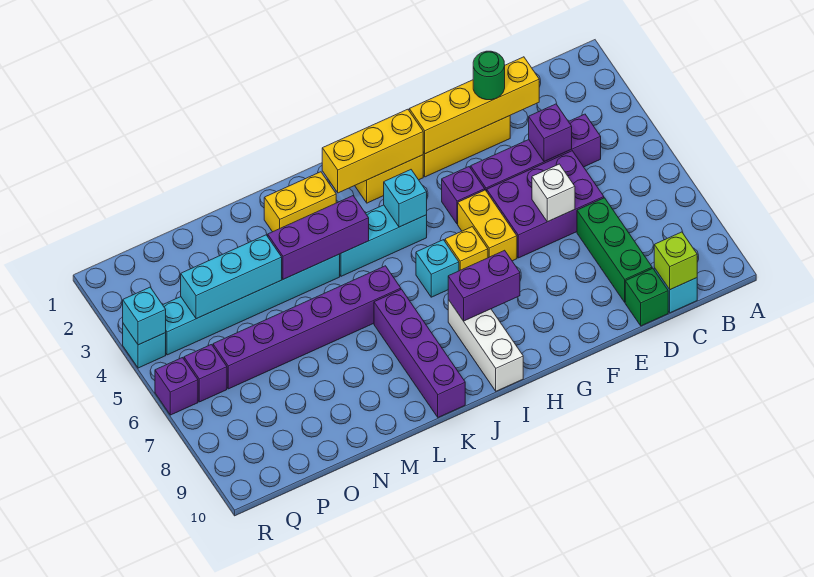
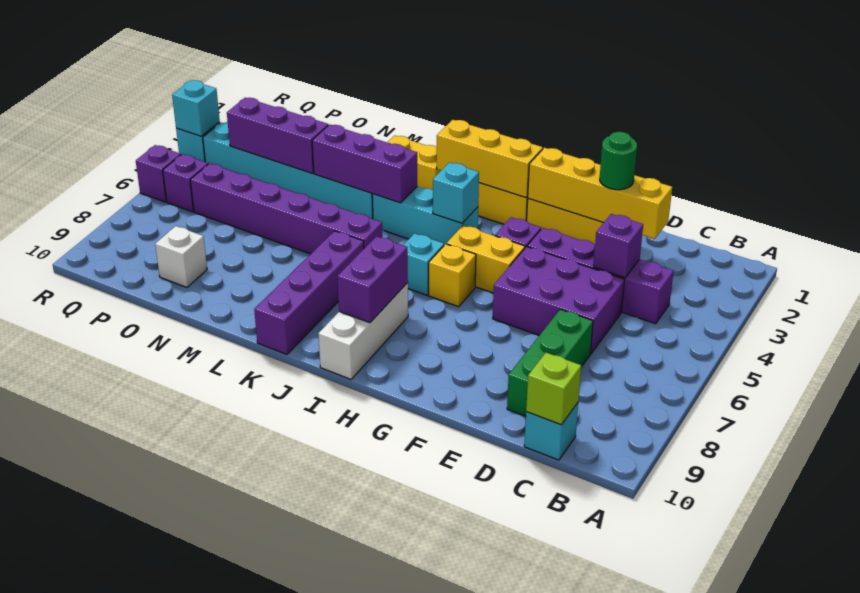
green 1x1 brick [625,268,668,326] -> none
white 1x1 brick [532,164,575,222] -> white 1x1 brick moved to [155,226,207,287]
yellow 1x2 brick [458,190,517,261] -> yellow 1x2 brick turned to [447,225,525,293]
purple 1x2 brick [448,250,520,321] -> purple 1x2 brick turned to [337,236,408,323]
cyan 1x3 brick [181,235,282,319] -> purple 1x3 brick [227,98,328,173]

